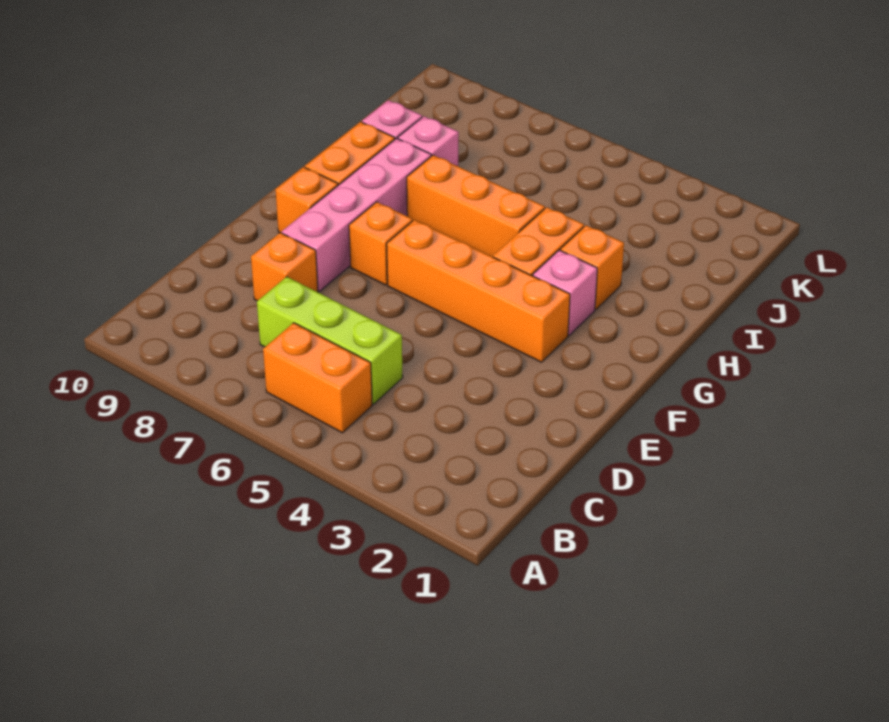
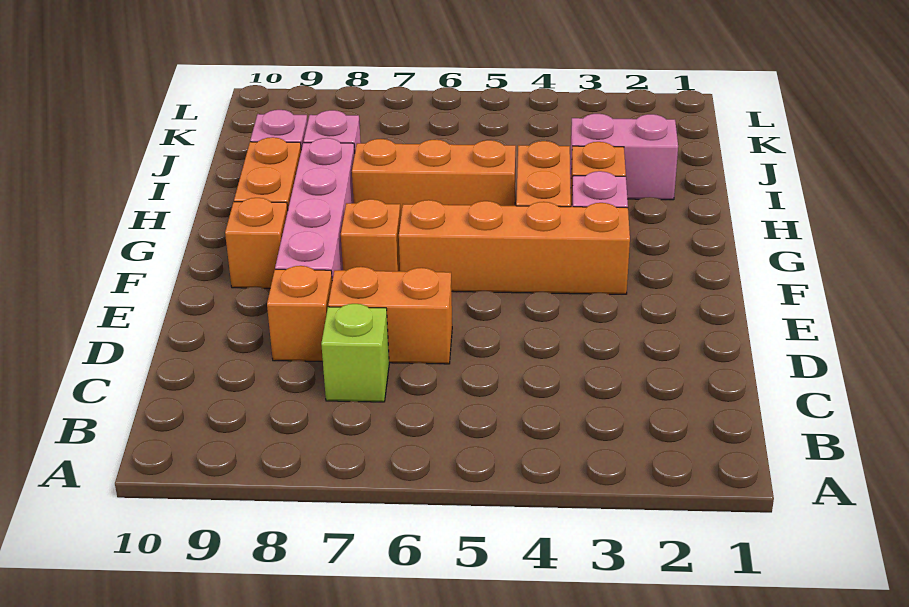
orange 1x2 brick [263,323,372,433] -> orange 1x2 brick moved to [328,267,452,364]
lime 1x3 brick [257,277,403,404] -> lime 1x1 brick [321,304,389,402]
none -> pink 1x2 brick [570,114,678,200]

